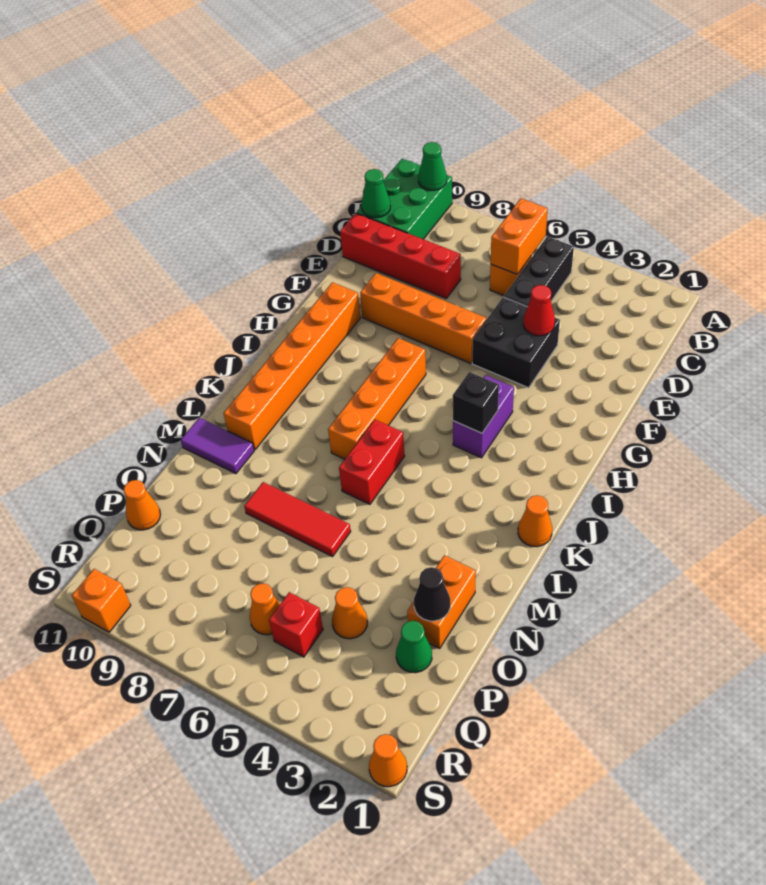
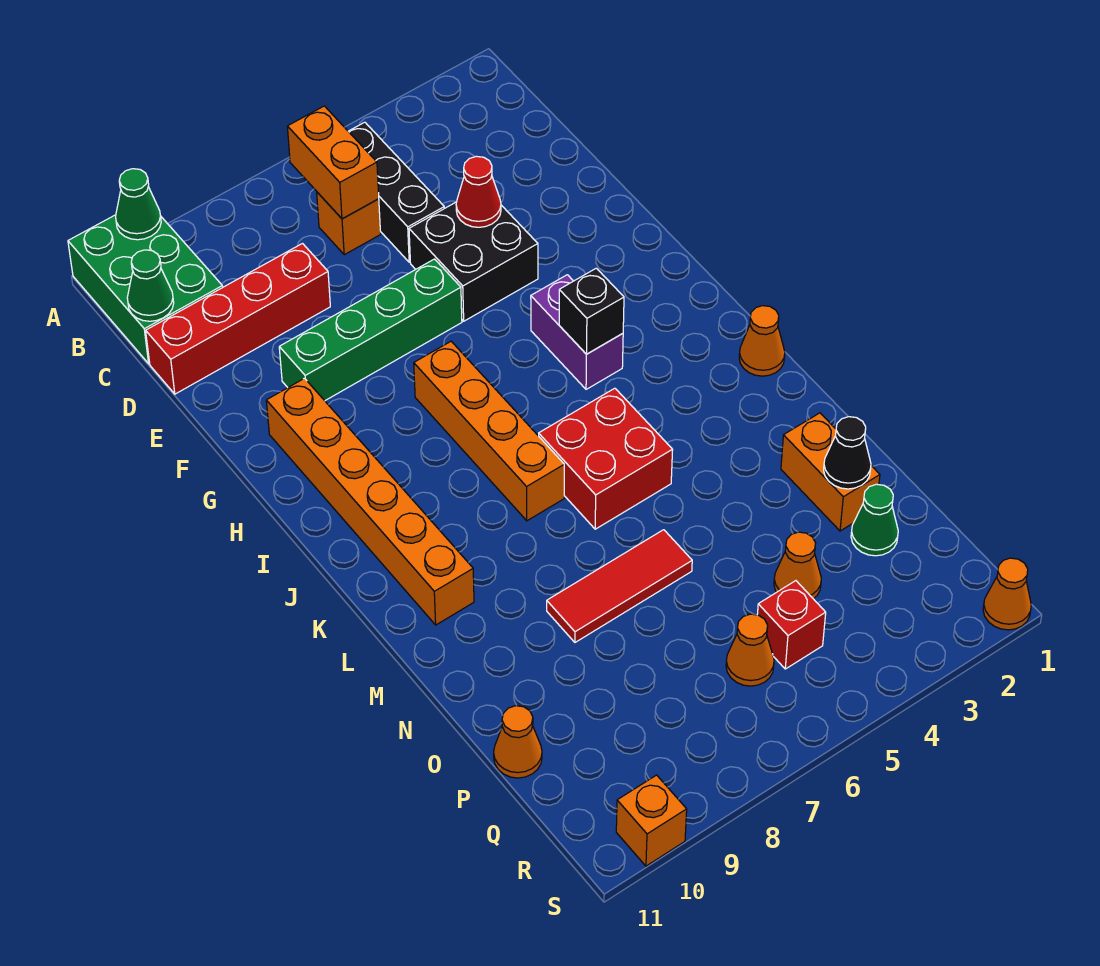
orange 1x4 brick [360,273,486,363] -> green 1x4 brick [279,259,462,401]
red 1x2 brick [339,420,405,504] -> red 2x2 brick [539,388,673,529]
purple 1x2 tile [181,418,254,474] -> none

